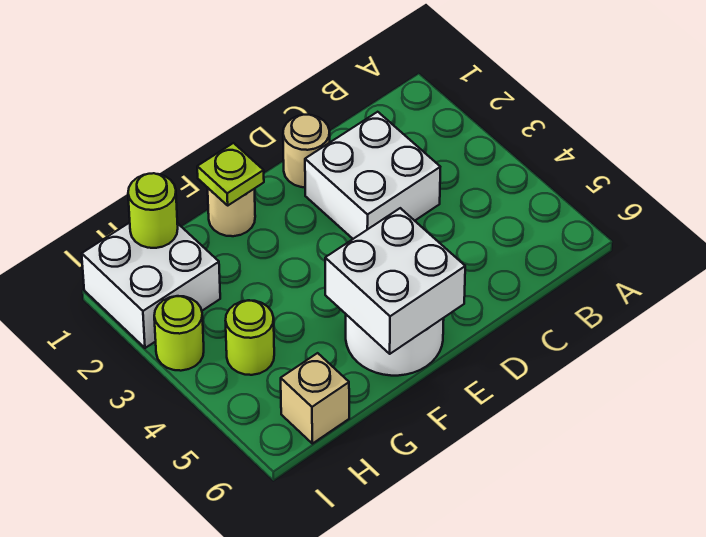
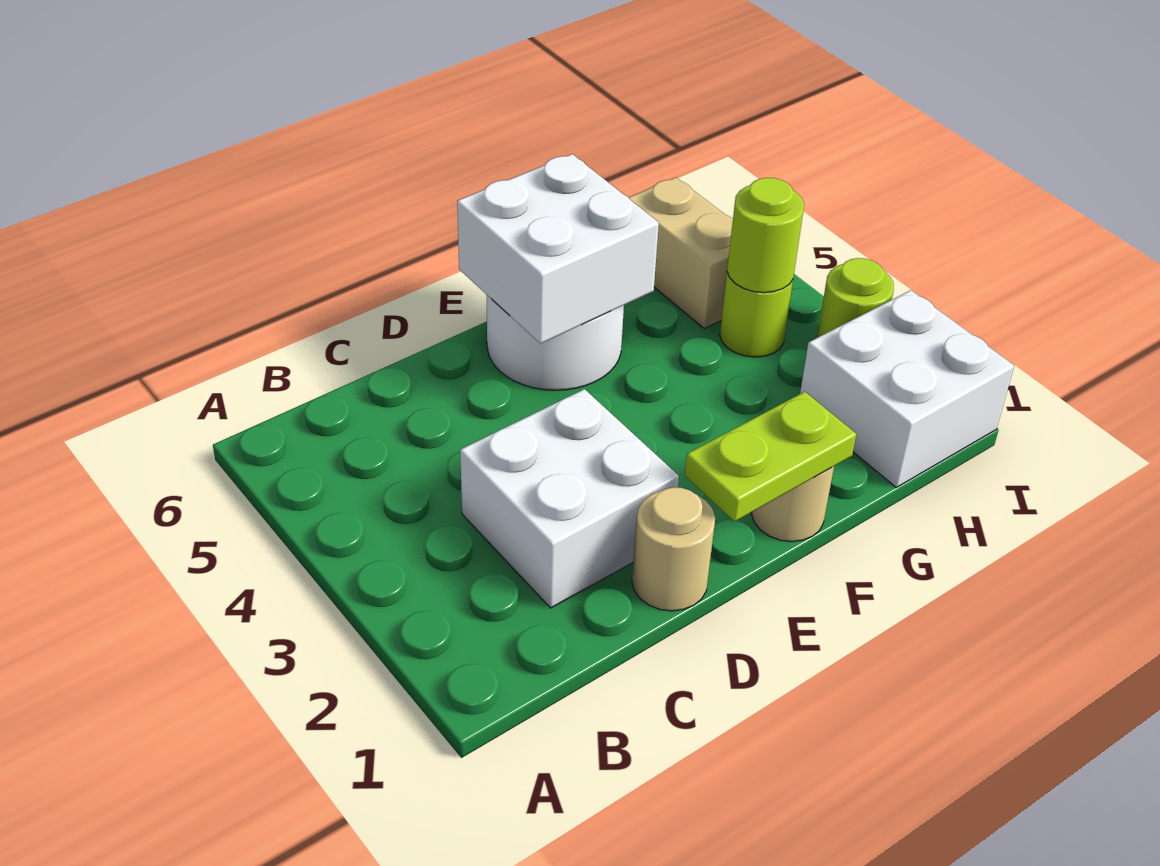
lime 1x1 plate [197,143,264,205] -> lime 1x2 plate [685,392,856,521]
lime 1x1 round brick [128,173,178,248] -> lime 1x1 round brick moved to [727,178,804,293]
tan 1x1 brick [281,353,349,444] -> tan 1x2 brick [629,177,733,329]

